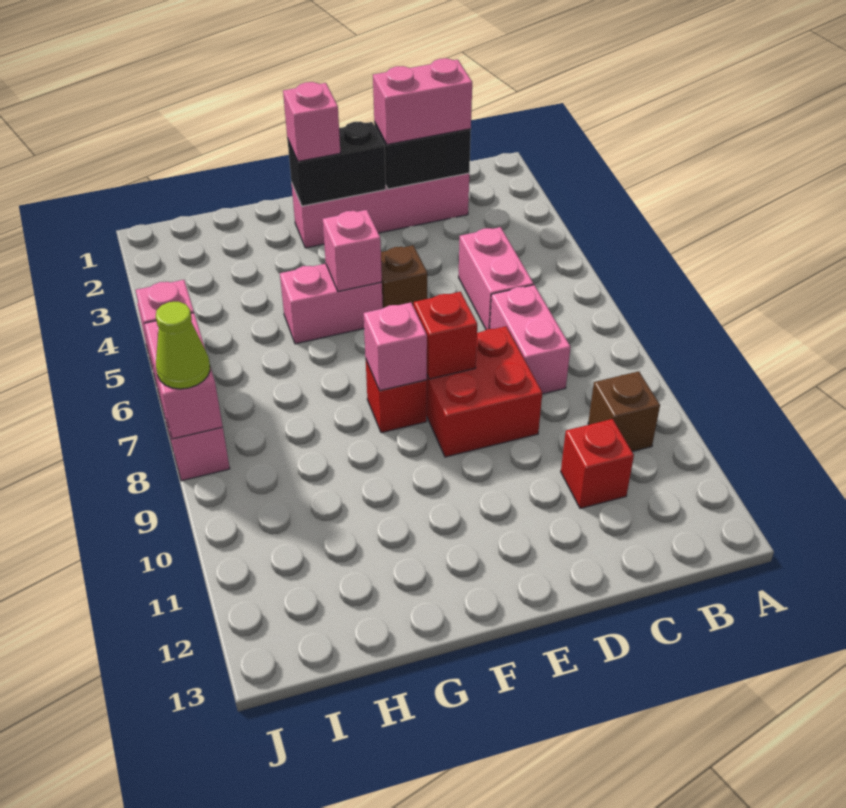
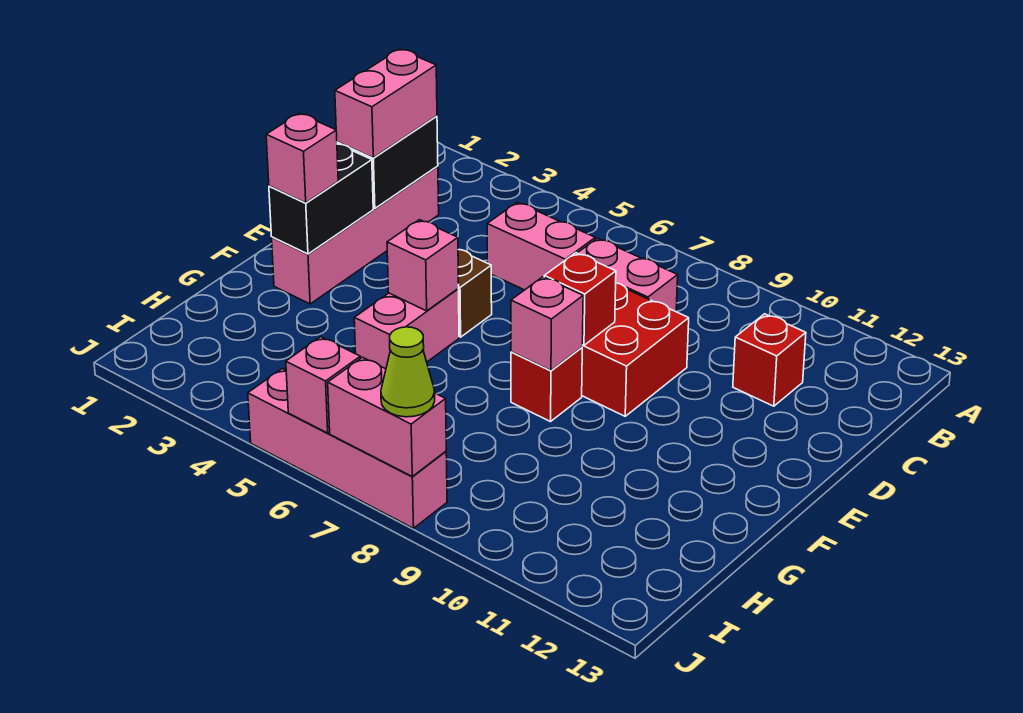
brown 1x1 brick [588,371,660,452] -> none

